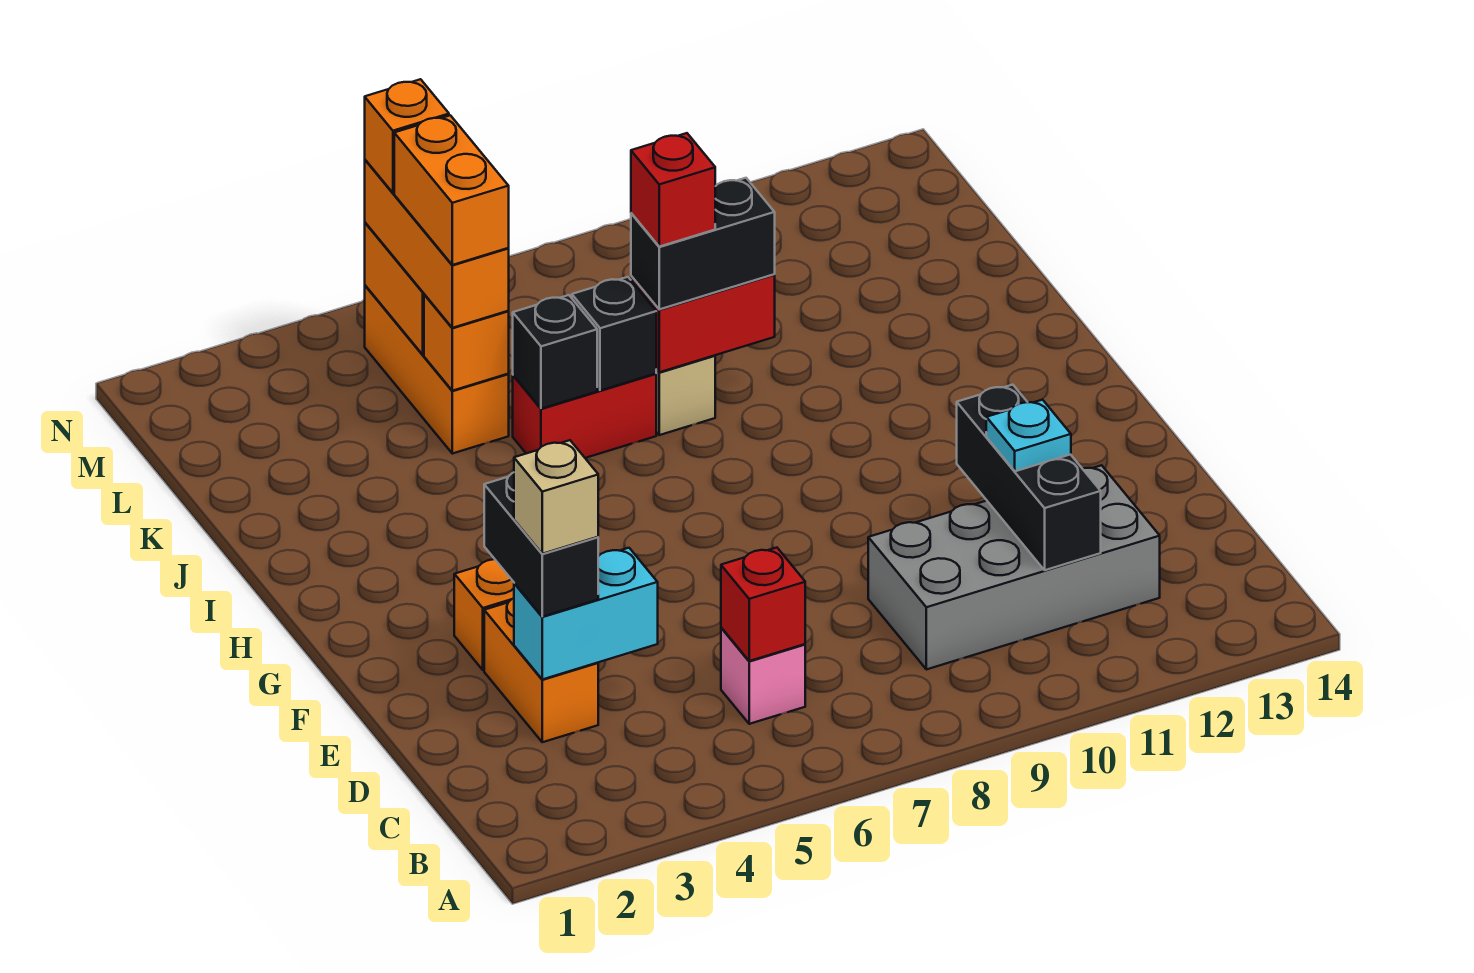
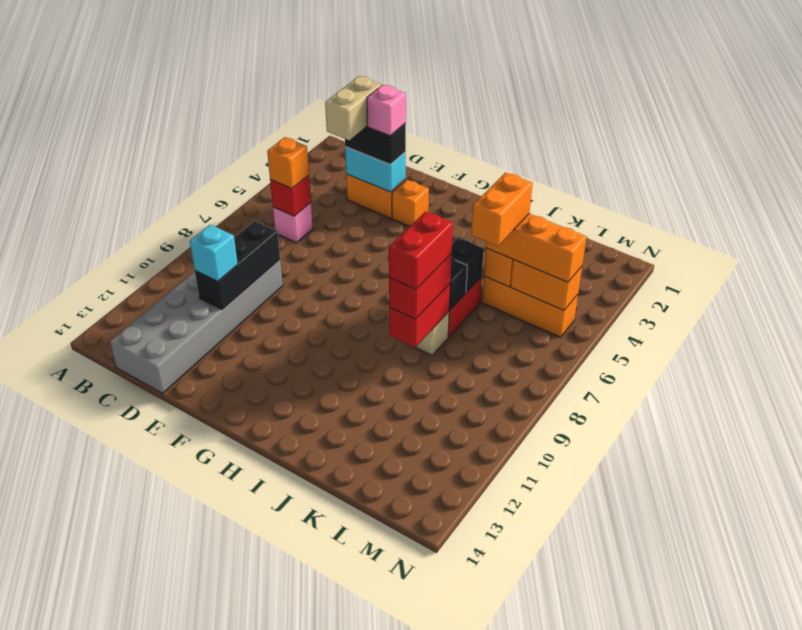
grey 2x4 brick [868,465,1160,669] -> grey 2x6 brick [110,260,283,393]
black 1x3 brick [957,385,1101,570] -> black 1x3 brick turned to [195,221,280,309]
cyan 1x2 brick [514,548,658,679] -> cyan 1x2 brick turned to [345,147,406,192]
tan 1x1 brick [514,440,598,554] -> tan 1x2 brick [325,76,382,140]
cyan 1x1 plate [986,400,1071,471] -> cyan 1x1 brick [190,225,238,281]
none -> pink 1x1 brick [367,85,406,136]
black 1x2 brick [631,178,775,309] -> red 1x2 brick [389,254,452,319]
red 1x1 brick [631,133,715,247] -> red 1x2 brick [389,212,453,290]
orange 1x2 brick [394,115,509,265] -> orange 1x2 brick turned to [471,172,533,246]
orange 1x1 brick [365,79,449,193] -> orange 1x1 brick moved to [267,137,309,189]

